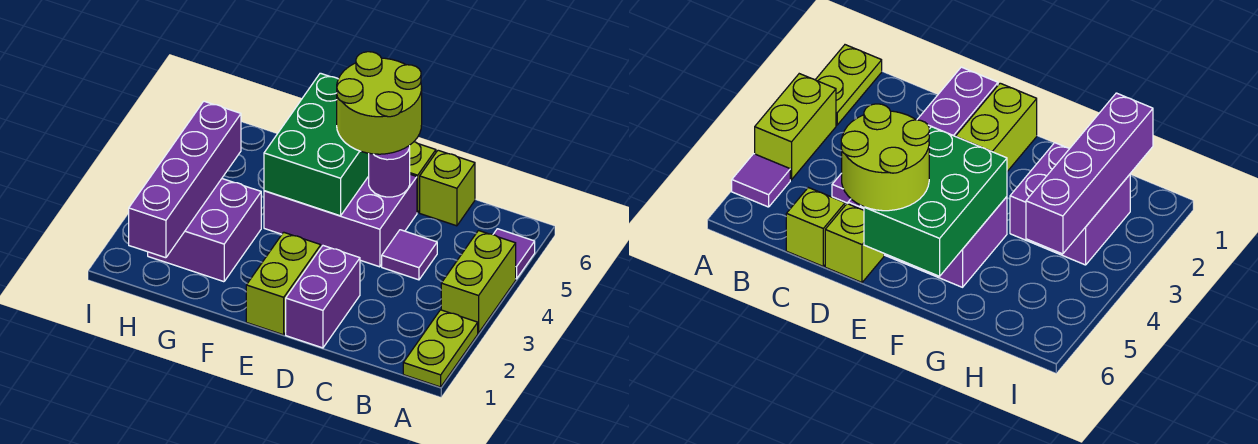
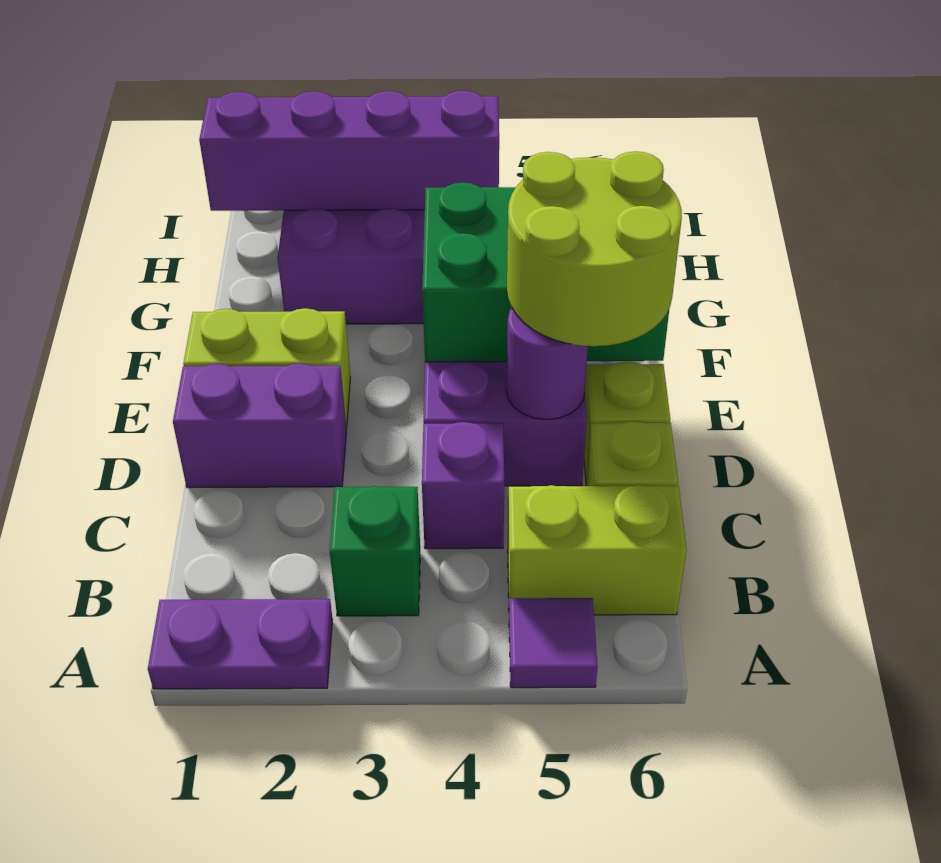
lime 1x2 plate [403,310,478,387] -> purple 1x2 plate [148,599,333,689]
lime 1x2 brick [441,231,516,333] -> lime 1x2 brick moved to [507,485,687,615]
none -> green 1x1 brick [330,486,420,616]
purple 1x1 tile [382,230,437,280] -> purple 1x1 brick [422,422,504,549]

